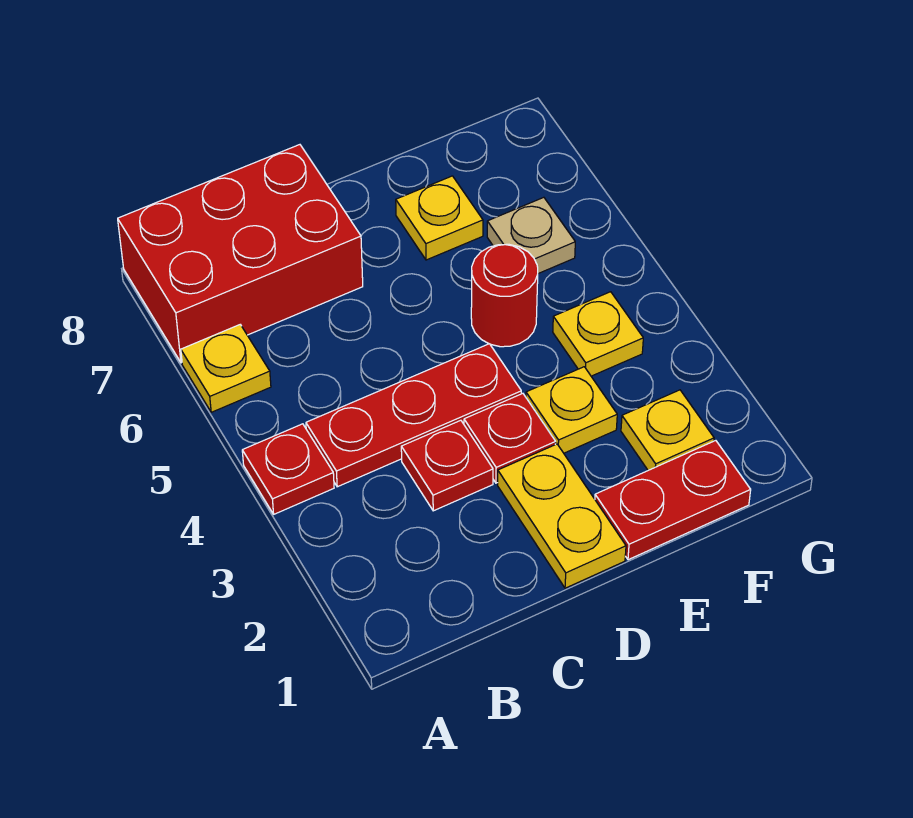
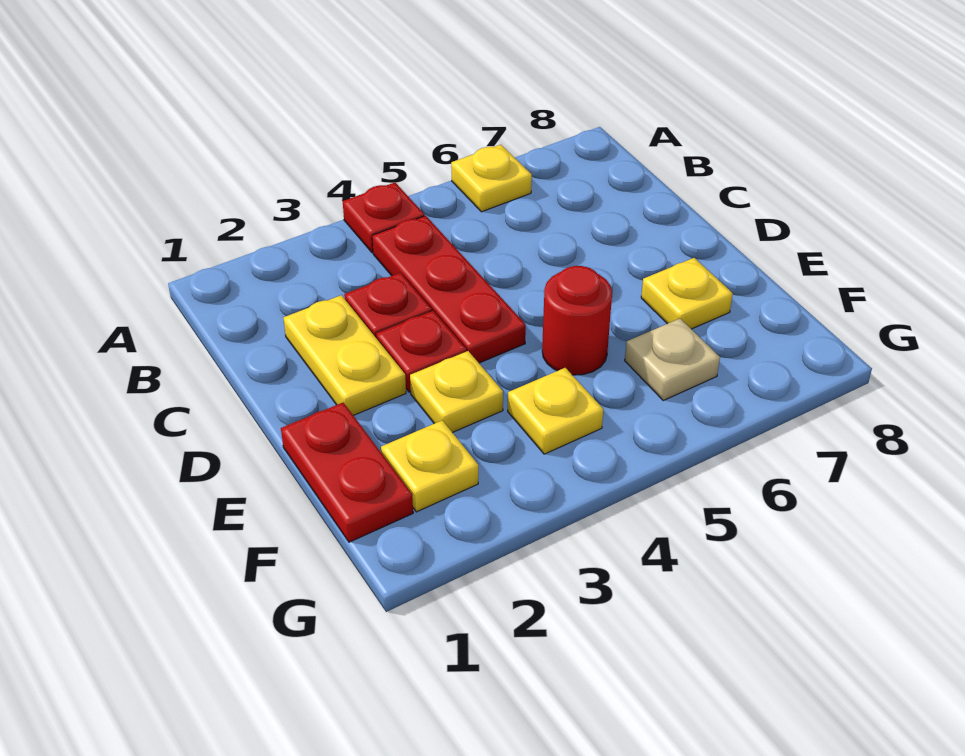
red 2x3 brick [118,145,363,363] -> none
yellow 1x2 plate [498,444,626,588] -> yellow 1x2 plate turned to [283,295,406,415]

